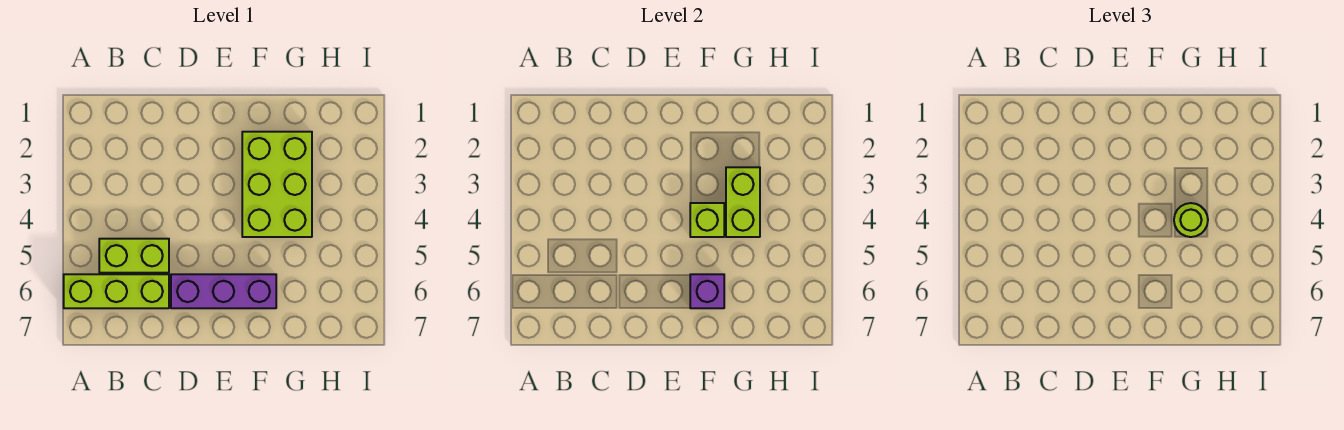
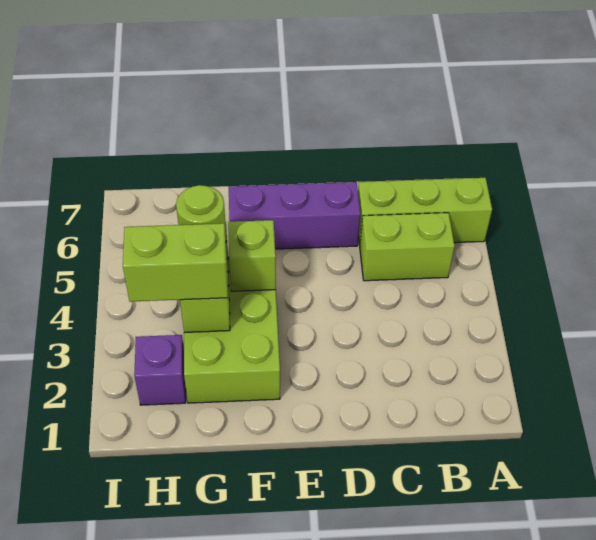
purple 1x1 brick [690,274,724,308] -> purple 1x1 brick moved to [134,335,186,405]
none -> lime 1x2 brick [123,223,228,302]

